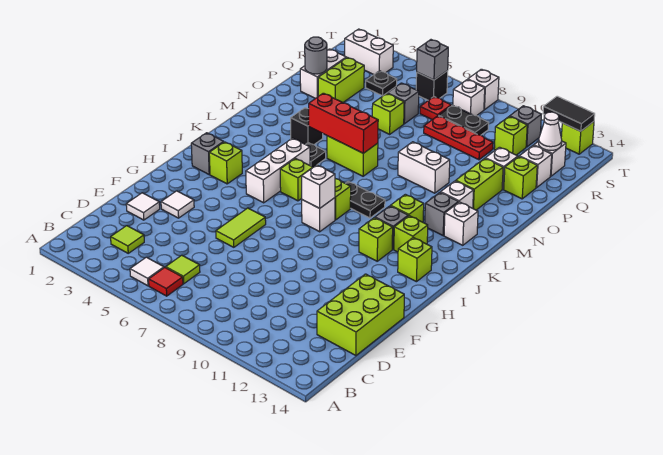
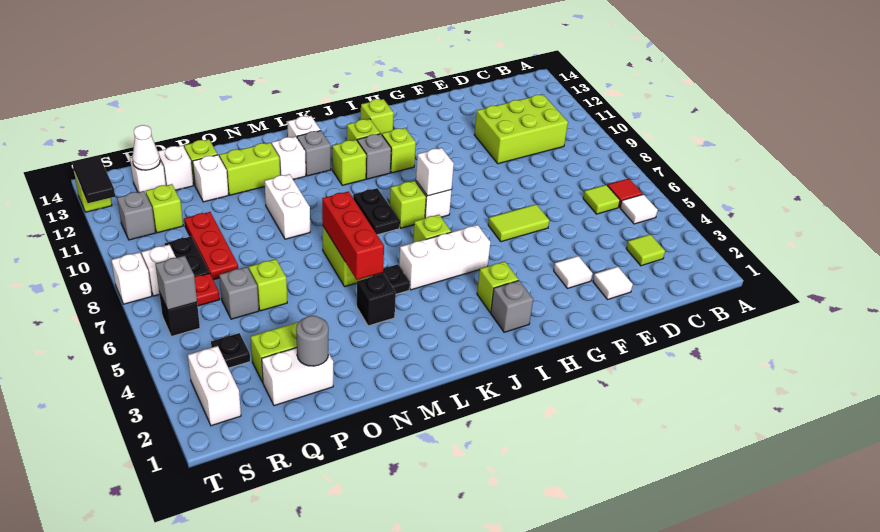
lime 2x3 brick [317,274,404,355] -> lime 2x3 brick moved to [474,94,568,164]

